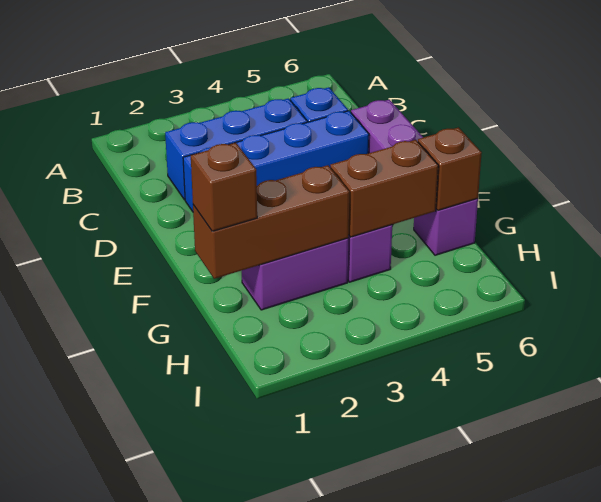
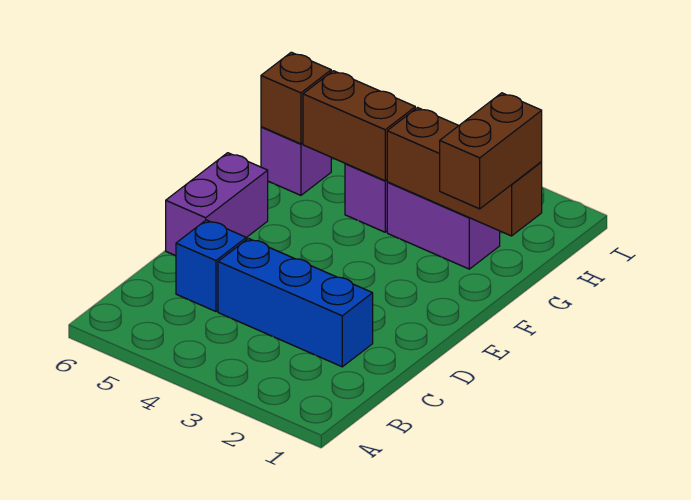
blue 1x4 brick [183,111,369,212] -> none
brown 1x1 brick [191,143,257,231] -> brown 1x2 brick [440,93,542,209]

